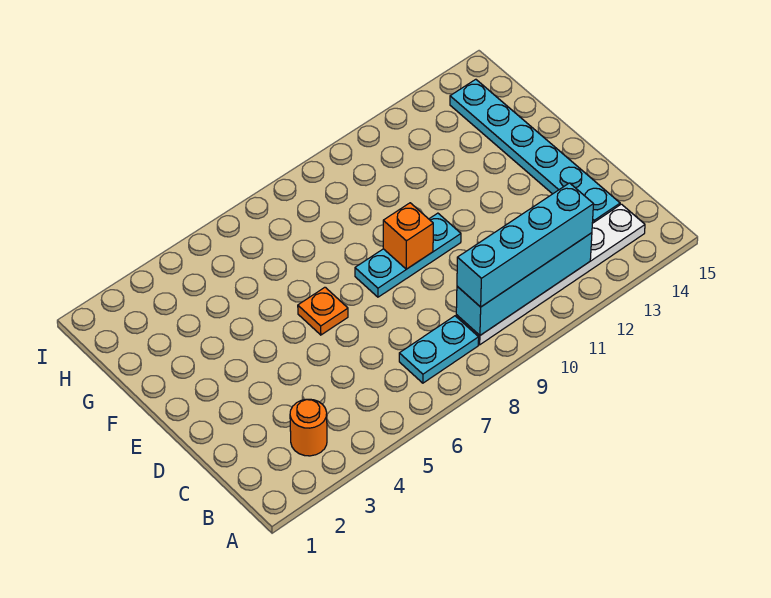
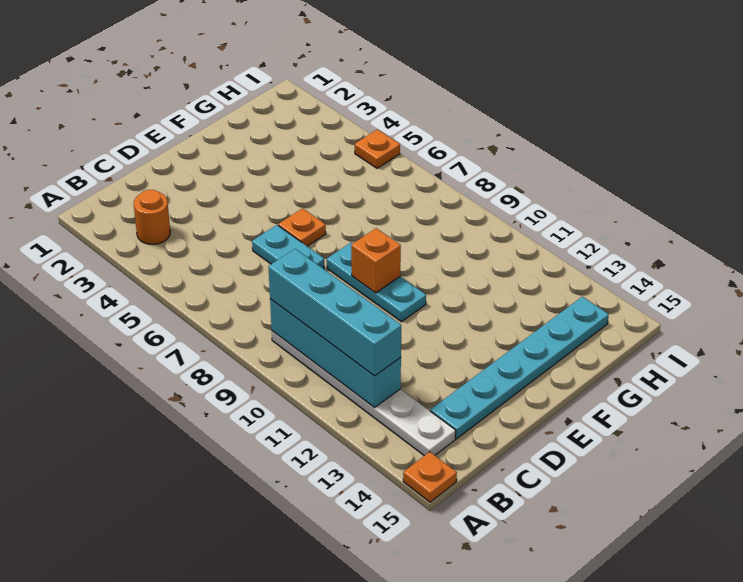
none -> orange 1x1 plate [403,452,457,502]
cyan 1x2 plate [399,316,479,383] -> cyan 1x2 plate moved to [252,225,324,269]
none -> orange 1x1 plate [355,129,400,168]

